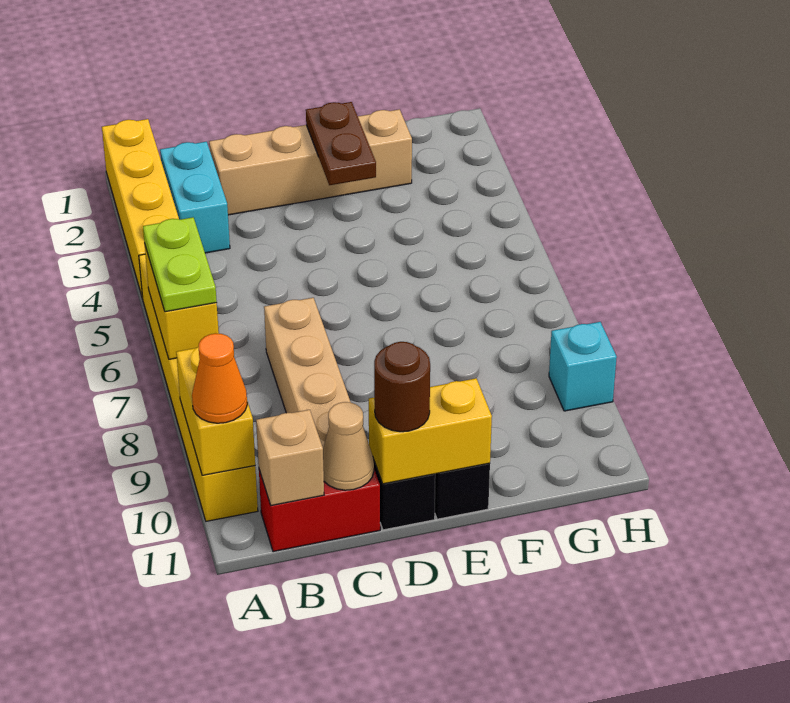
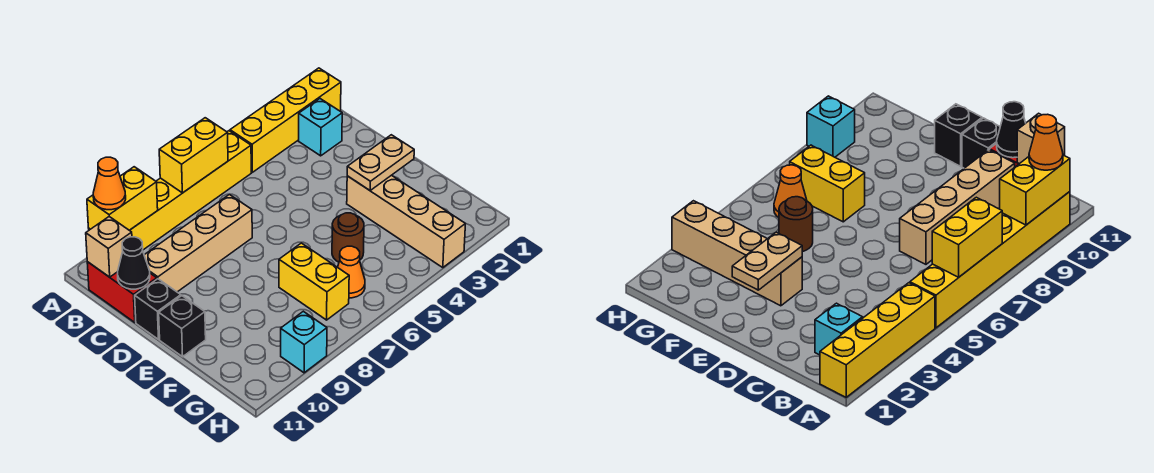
lime 1x2 plate [143,217,217,312] -> none
cyan 1x2 brick [160,142,230,253] -> cyan 1x1 brick [299,99,342,156]
tan 1x4 brick [209,109,412,215] -> tan 1x4 brick moved to [347,175,465,268]
tan 1x1 cone [323,402,374,490] -> black 1x1 cone [118,237,150,289]
yellow 1x2 brick [369,378,492,484] -> yellow 1x2 brick moved to [279,243,349,320]
brown 1x1 round brick [374,342,430,432] -> brown 1x1 round brick moved to [332,213,364,262]
brown 1x2 plate [306,102,376,185] -> tan 1x2 plate [347,135,414,190]
none -> orange 1x1 cone [338,246,365,298]

